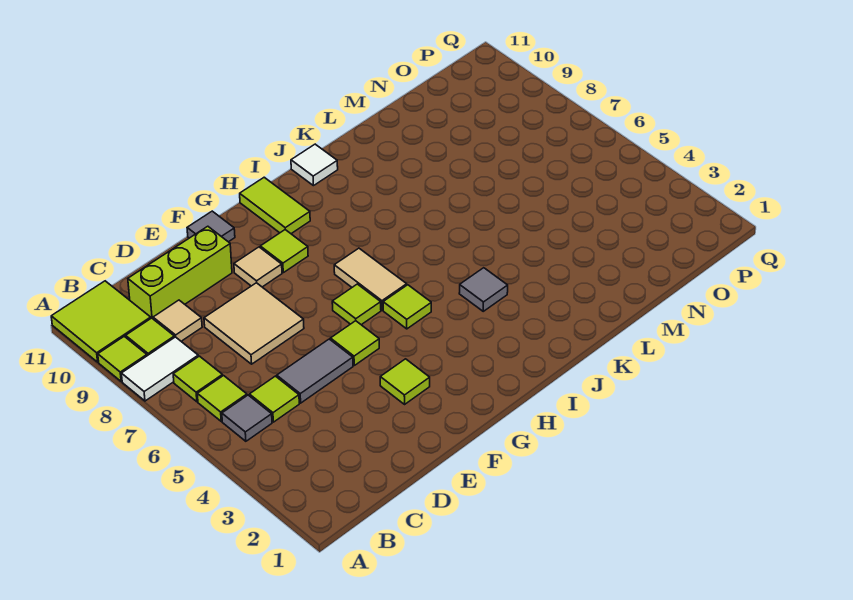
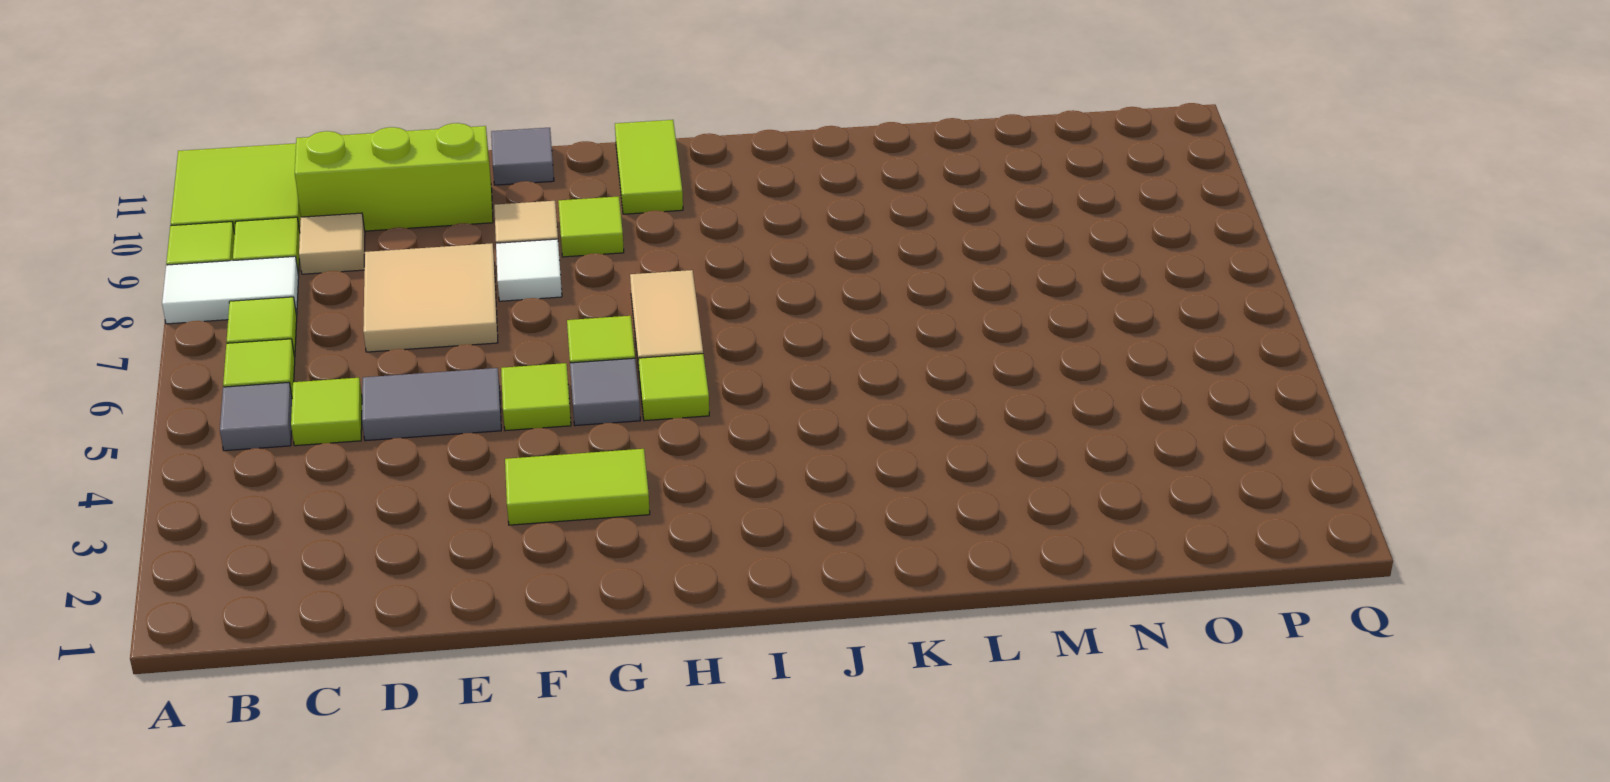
lime 1x1 tile [380,359,430,404] -> lime 1x2 tile [505,449,650,525]
grey 1x1 tile [459,268,508,311] -> grey 1x1 tile moved to [570,358,640,426]
white 1x1 tile [291,144,338,186] -> white 1x1 tile moved to [496,239,562,301]

